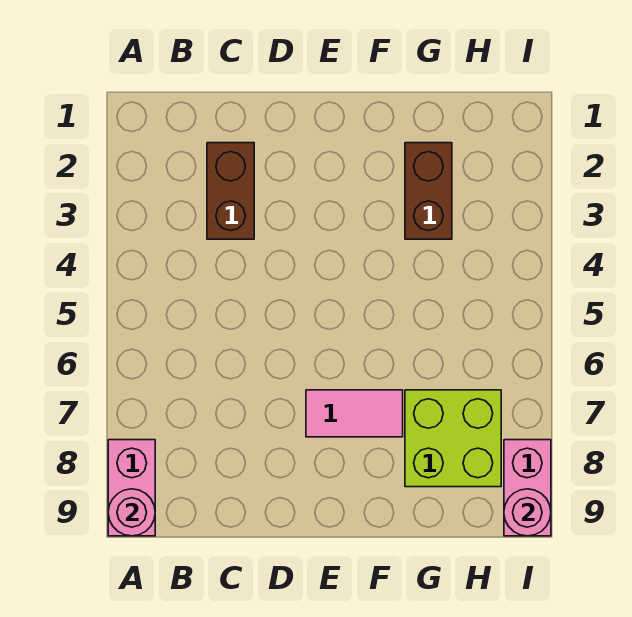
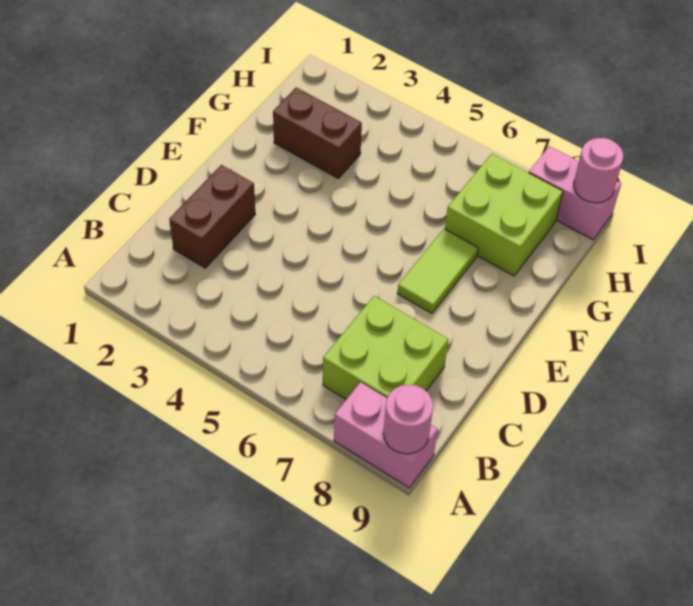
none -> lime 2x2 brick [323,296,449,399]
brown 1x2 brick [207,143,254,239] -> brown 1x2 brick turned to [169,165,255,268]
pink 1x2 tile [306,390,403,437] -> lime 1x2 tile [397,229,478,313]

